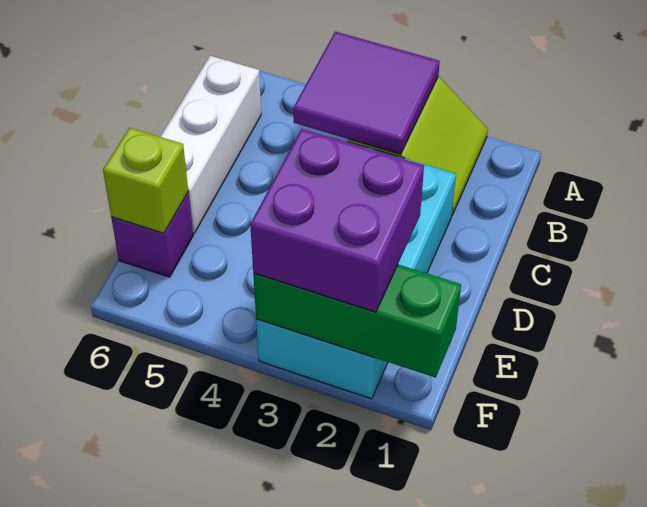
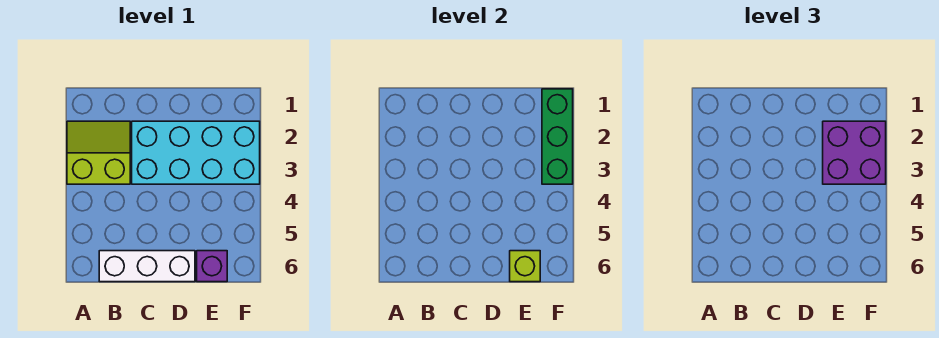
purple 2x2 tile [293,32,440,154] -> none

